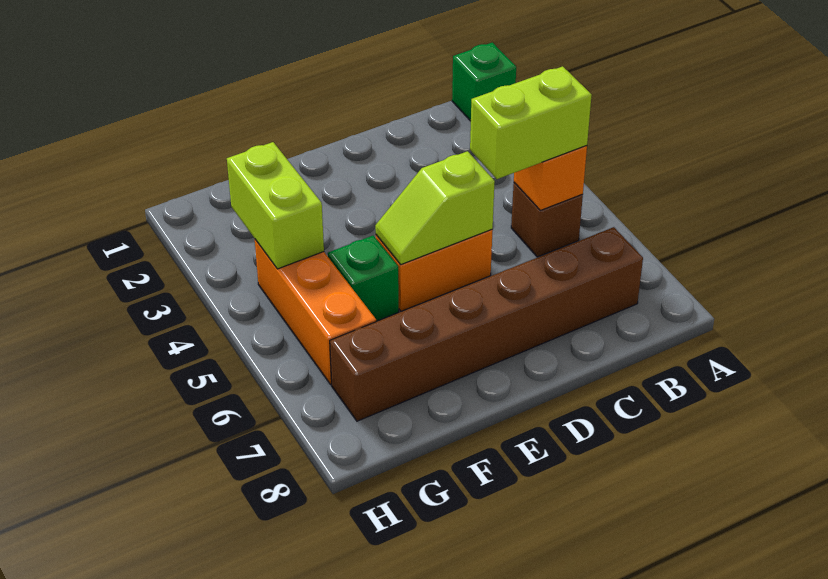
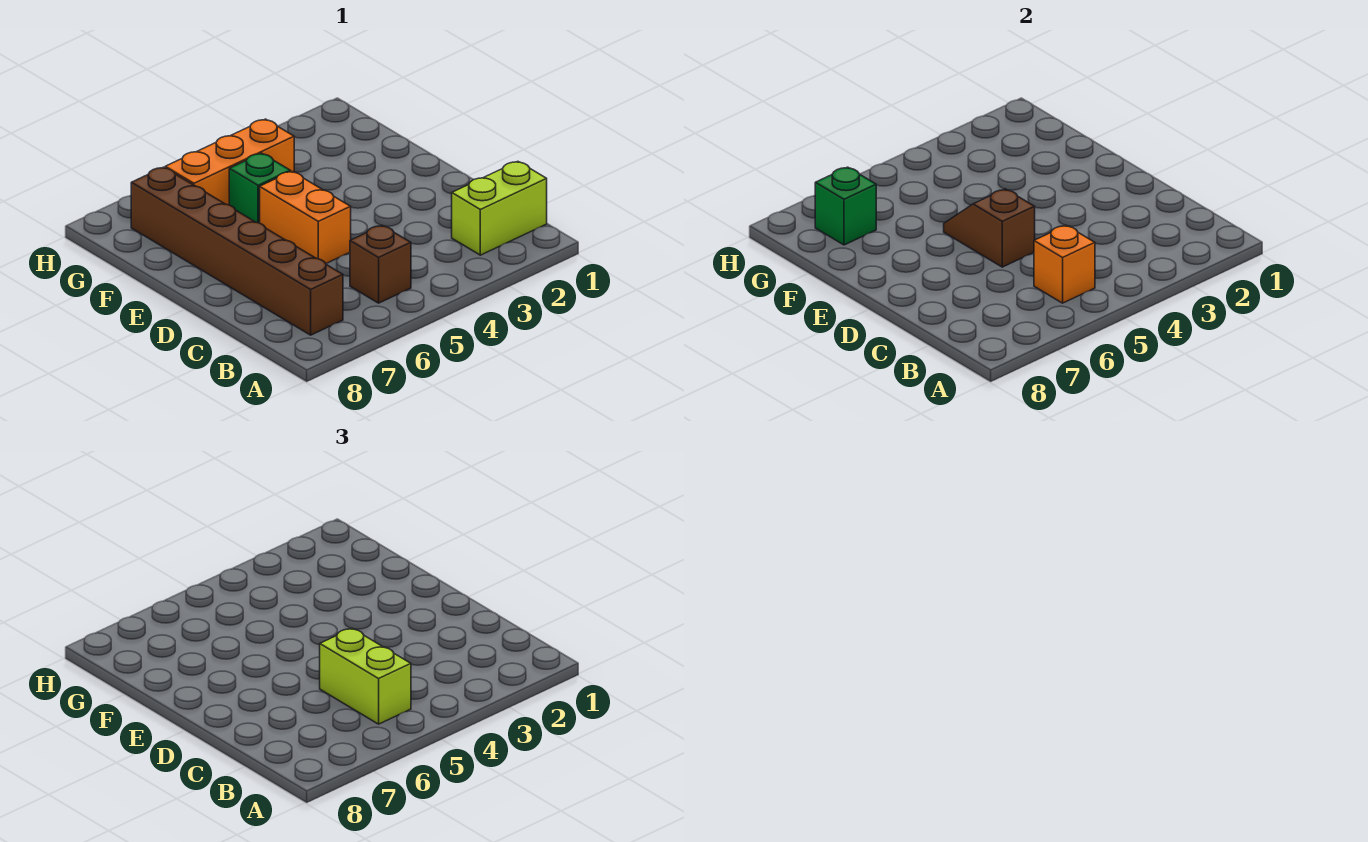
green 1x1 brick [452,42,516,121] -> green 1x1 brick moved to [815,167,876,245]
lime 1x2 slope [375,151,495,265] -> brown 1x2 slope [944,189,1035,267]
lime 1x2 brick [227,142,324,269] -> lime 1x2 brick moved to [452,162,547,255]

